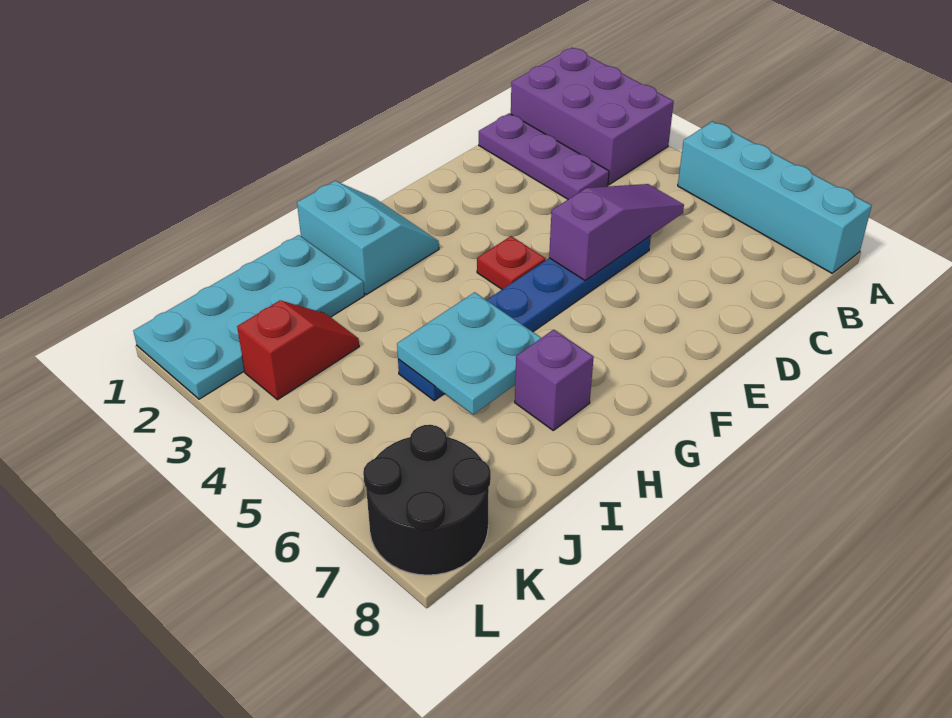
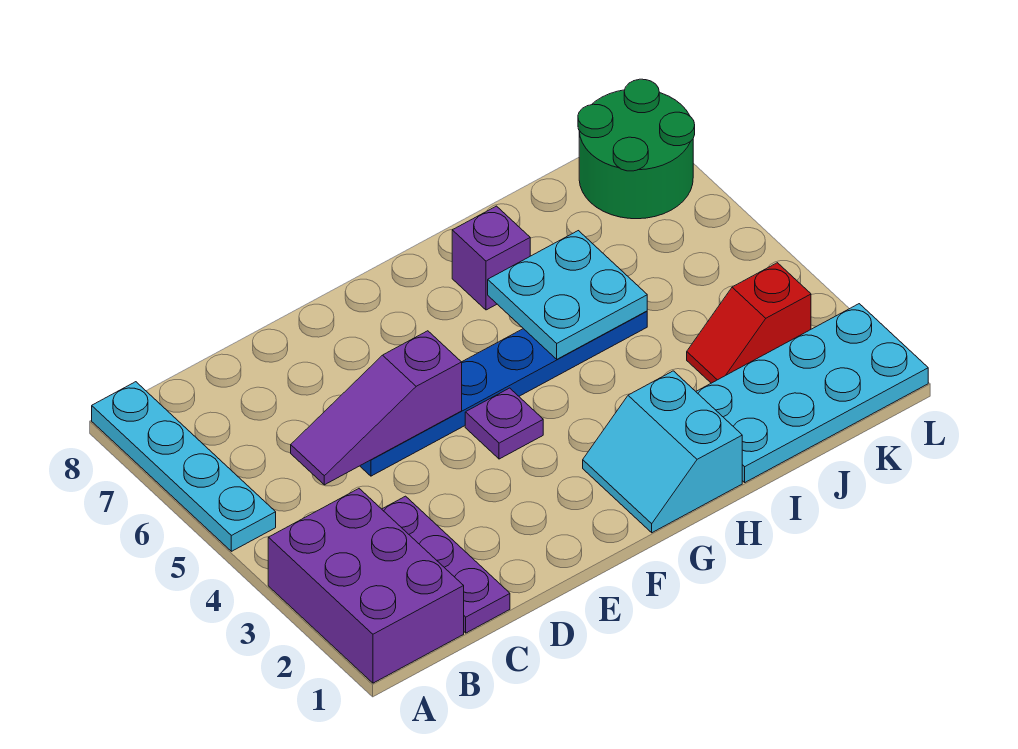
cyan 1x4 brick [678,121,872,273] -> cyan 1x4 plate [92,382,276,551]
red 1x1 plate [477,236,546,289] -> purple 1x1 plate [465,388,543,459]
black 2x2 round brick [363,425,491,575] -> green 2x2 round brick [578,79,695,219]

